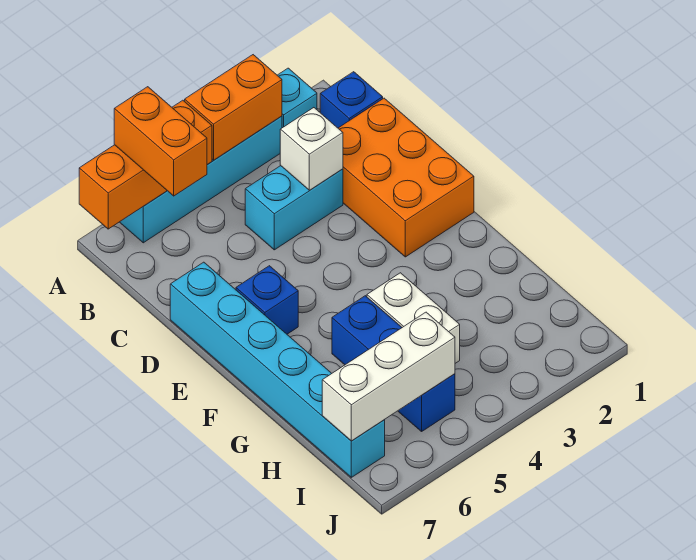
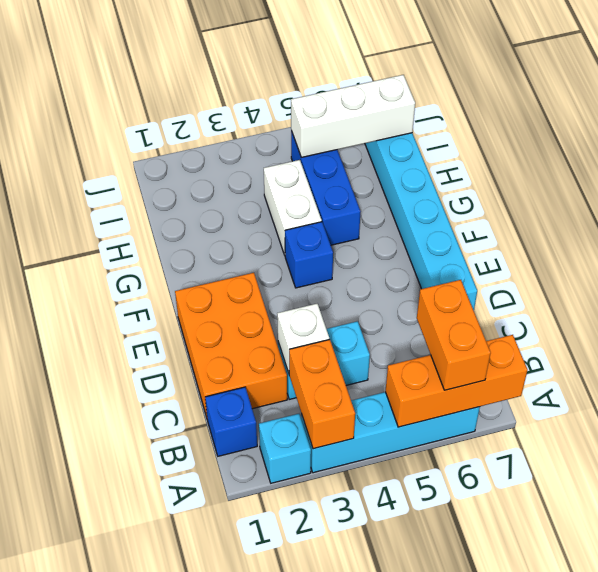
orange 1x2 brick [185,55,282,160] -> orange 1x2 brick turned to [289,339,355,449]
blue 1x1 brick [236,266,298,334] -> blue 1x1 brick moved to [285,222,333,288]

